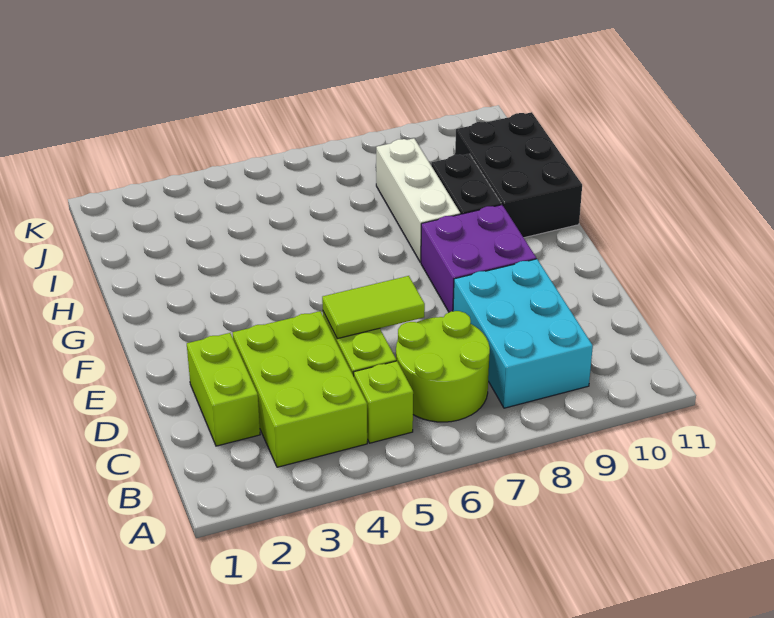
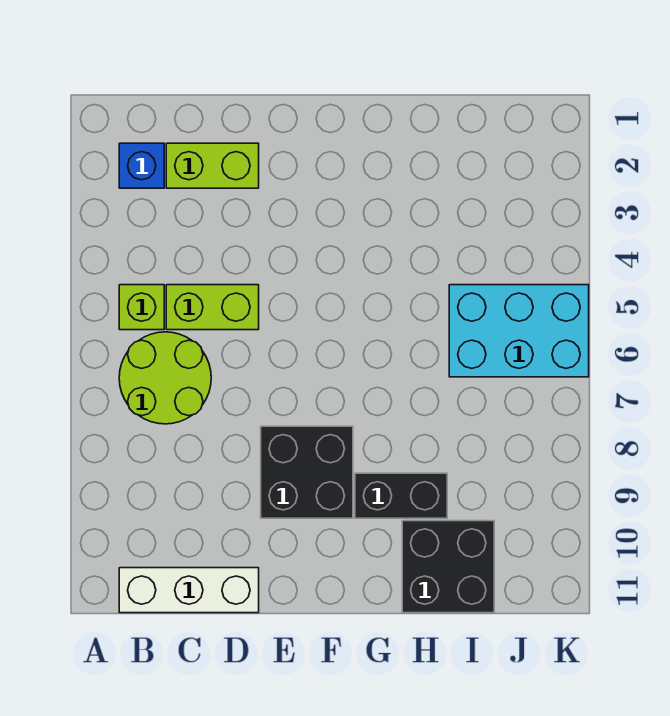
none -> blue 1x1 brick [119,143,164,188]
lime 2x3 brick [233,311,367,467] -> none
cyan 2x3 brick [453,259,593,408] -> cyan 2x3 brick moved to [449,285,589,377]
lime 1x2 tile [322,276,425,339] -> none
purple 2x2 brick [421,205,536,312] -> black 2x2 brick [261,426,353,518]
white 1x3 brick [376,138,460,262] -> white 1x3 brick moved to [119,568,259,613]
black 2x3 brick [455,112,582,238] -> black 2x2 brick [402,521,494,613]

